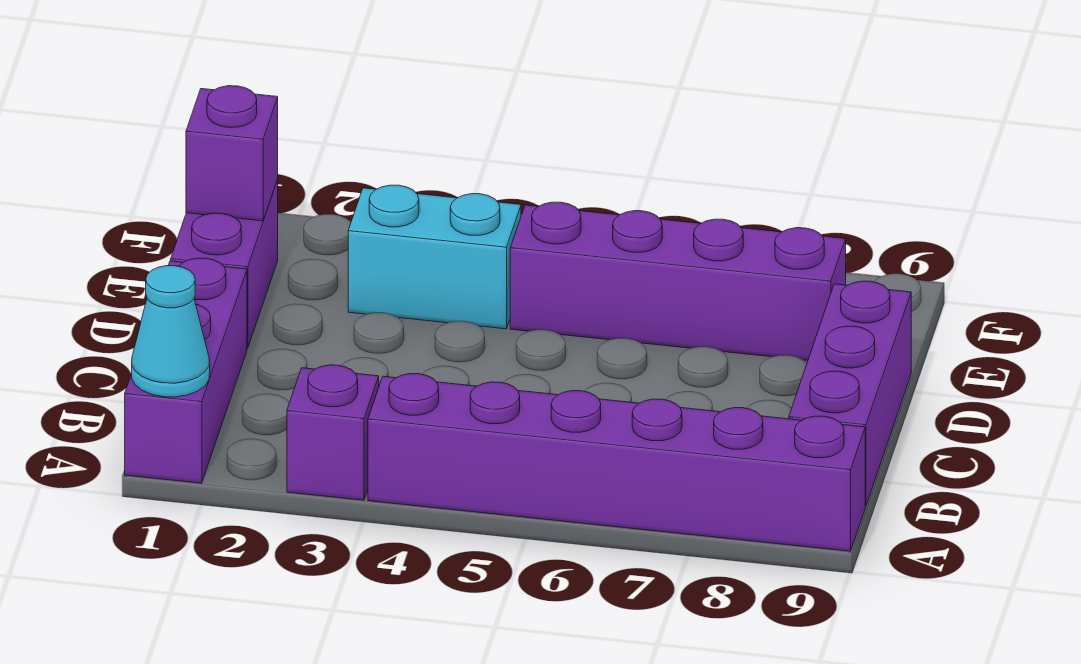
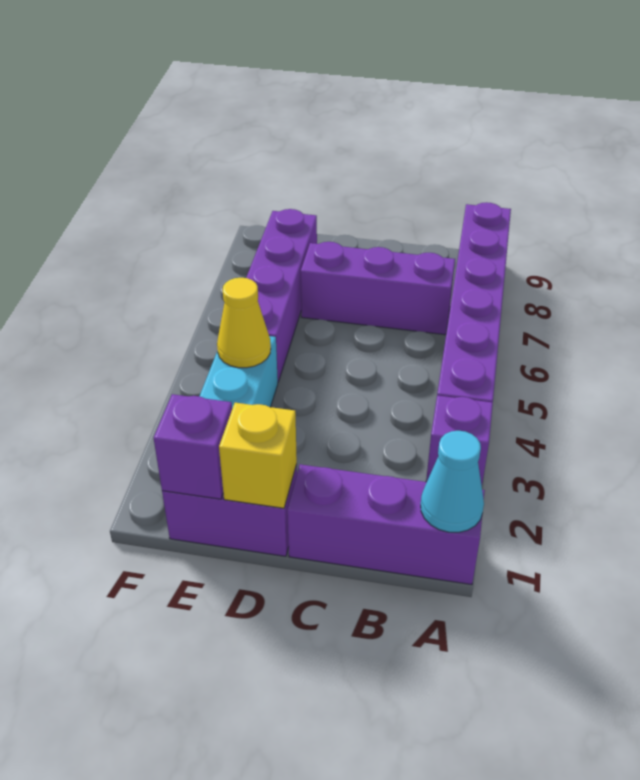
purple 1x3 brick [789,281,911,506] -> purple 1x3 brick moved to [301,242,455,335]
none -> yellow 1x1 brick [219,403,297,508]
none -> yellow 1x1 cone [217,278,271,368]

